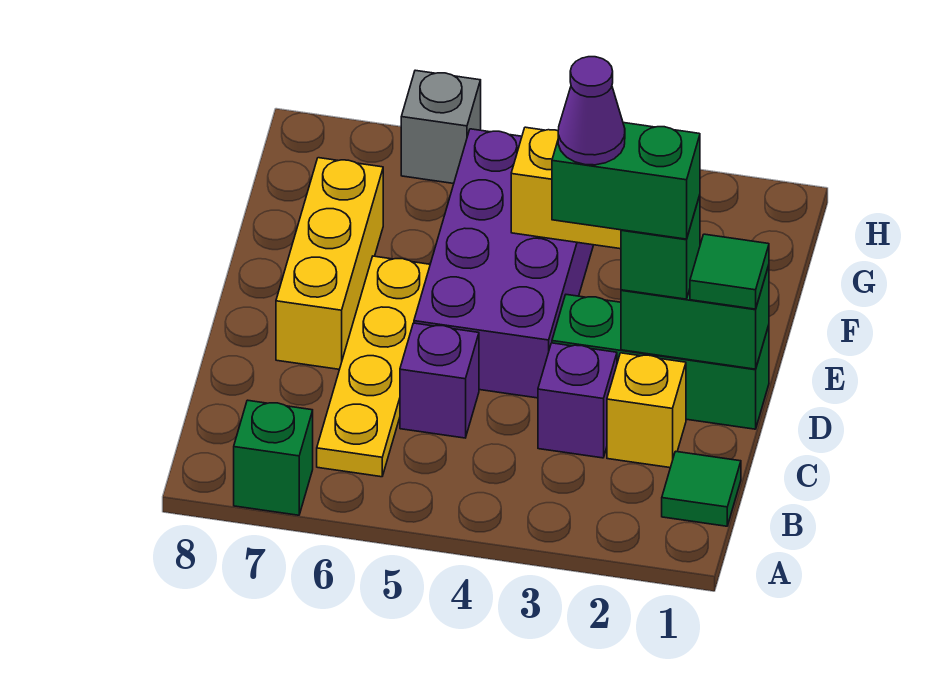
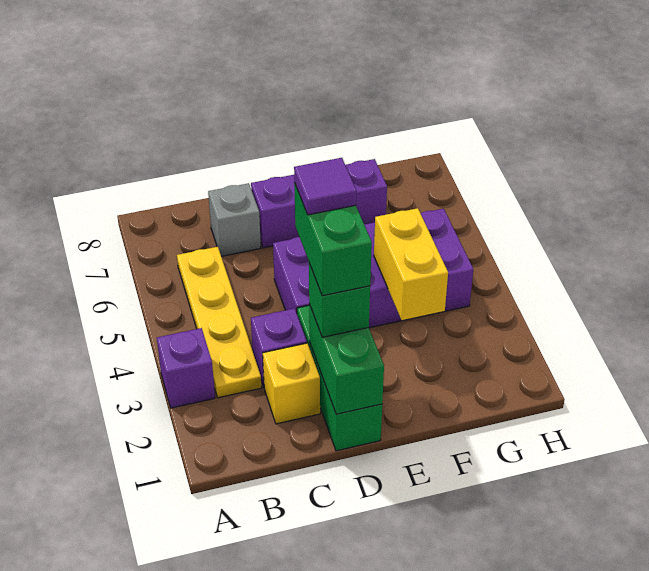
green 1x1 brick [234,400,313,515] -> none
green 1x1 tile [662,451,741,526] -> none
yellow 1x4 plate [317,256,430,477] -> yellow 1x4 plate turned to [177,247,262,398]
purple 1x1 brick [400,323,479,438] -> purple 1x1 brick moved to [157,328,215,408]
green 1x1 tile [690,234,769,309] -> none
purple 1x1 cone [558,57,625,165] -> purple 1x1 tile [294,158,356,215]
yellow 1x3 brick [276,158,383,369] -> purple 1x3 brick [251,159,387,248]
grey 1x1 brick [401,70,481,184] -> grey 1x1 brick moved to [208,183,261,256]

